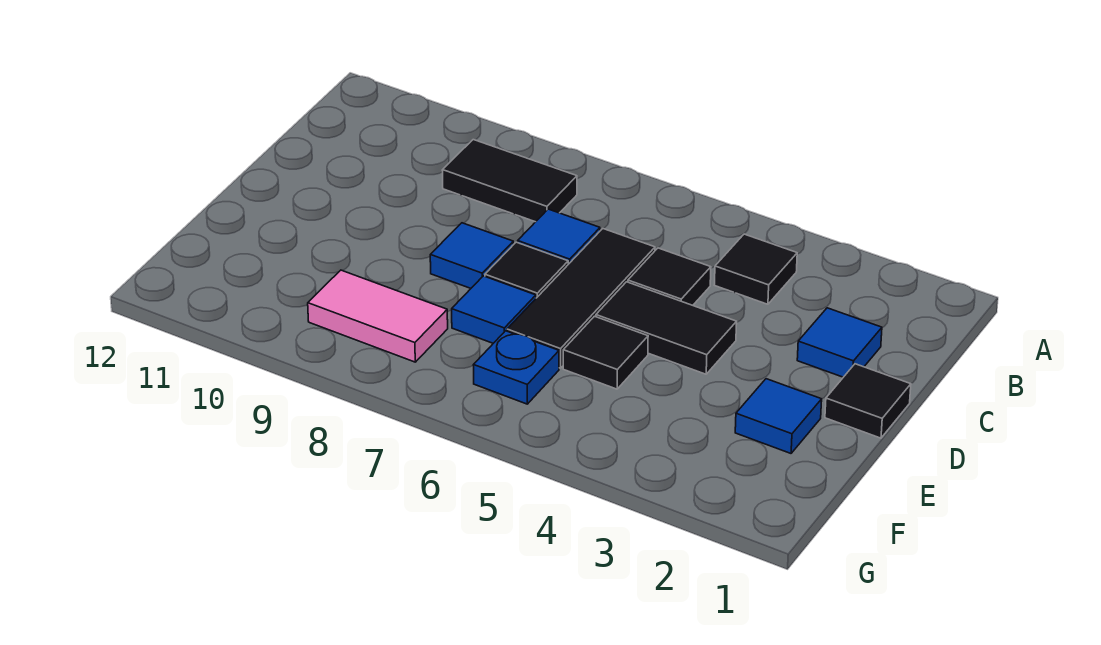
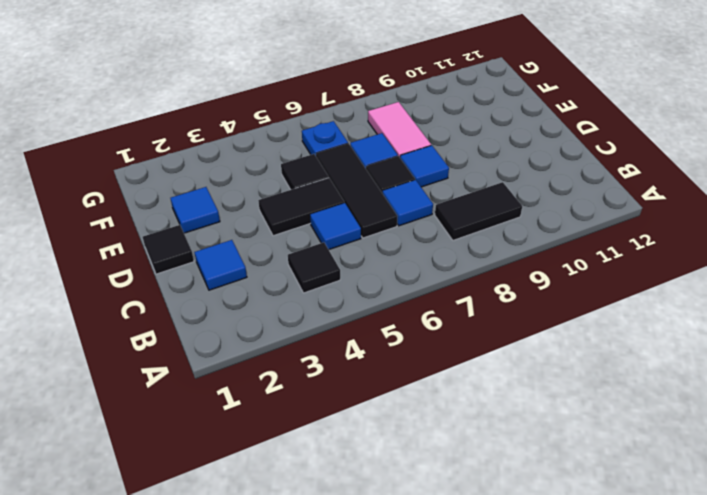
black 1x1 tile [628,248,711,305] -> blue 1x1 tile [310,203,361,250]
pink 1x2 tile [308,270,448,362] -> pink 1x2 tile turned to [368,102,431,157]

